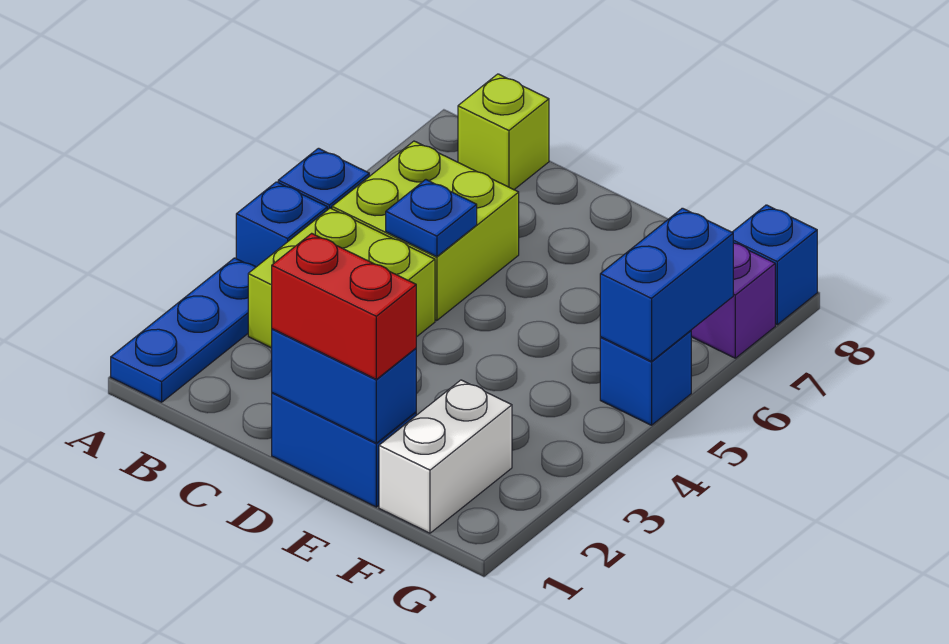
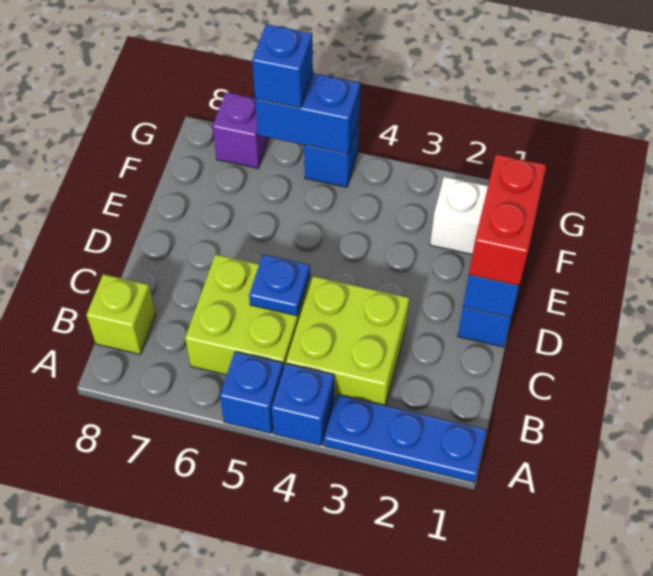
blue 1x1 brick [732,205,817,325] -> blue 1x1 brick moved to [252,24,313,108]

